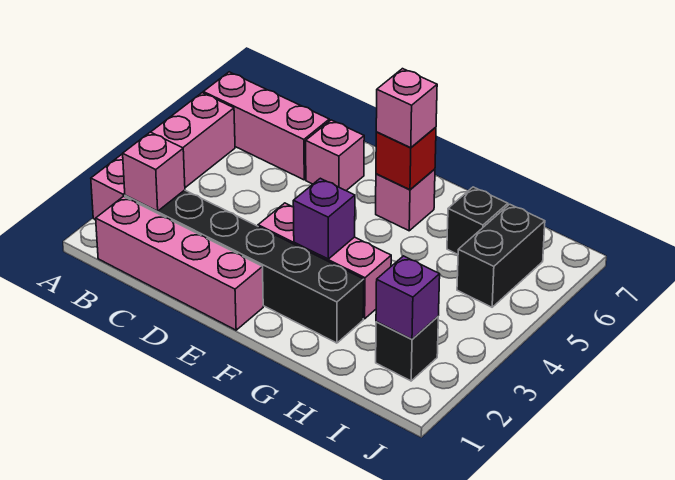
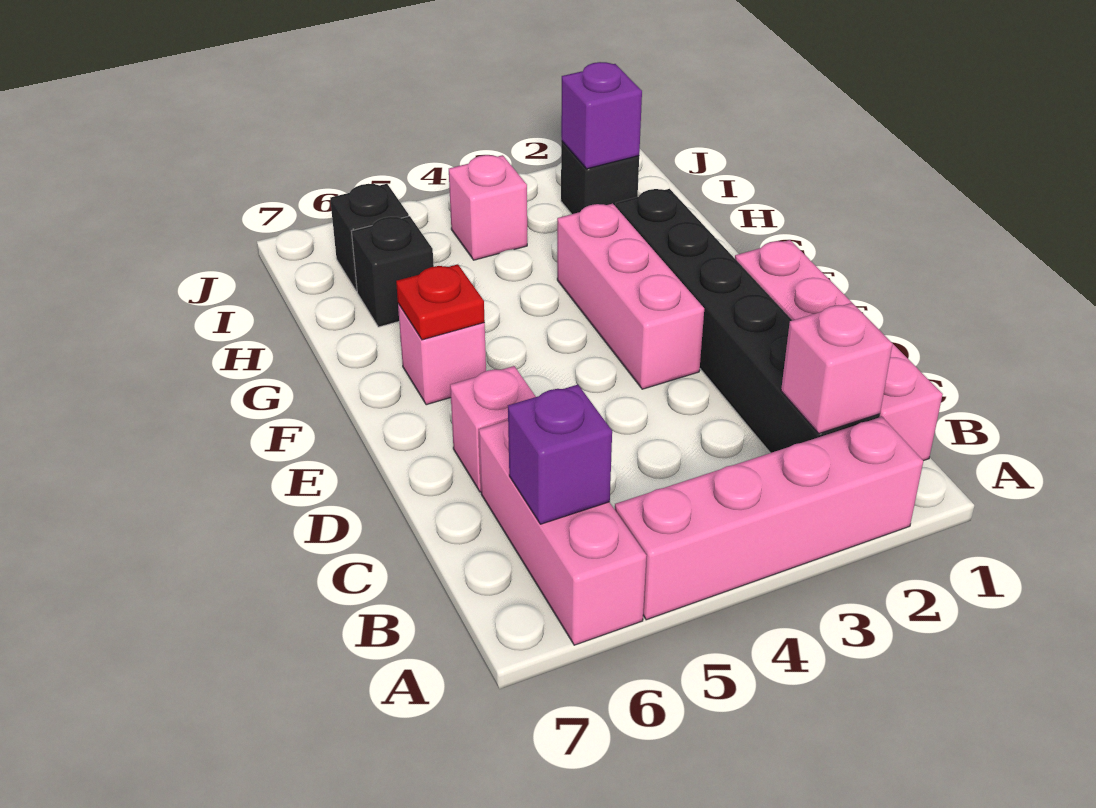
purple 1x1 brick [293,178,355,259] -> purple 1x1 brick moved to [508,385,612,524]
red 1x1 brick [376,127,436,190] -> red 1x1 plate [396,264,485,340]
pink 1x1 brick [376,69,437,148] -> pink 1x1 brick moved to [449,155,527,260]
black 1x2 brick [457,204,545,307] -> black 1x1 brick [330,184,409,291]

